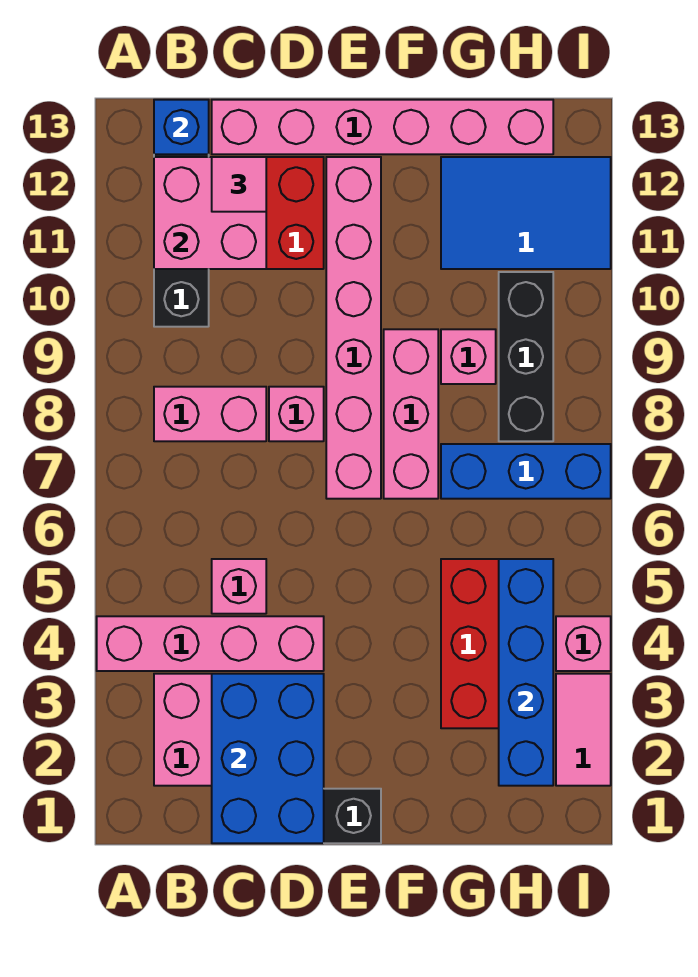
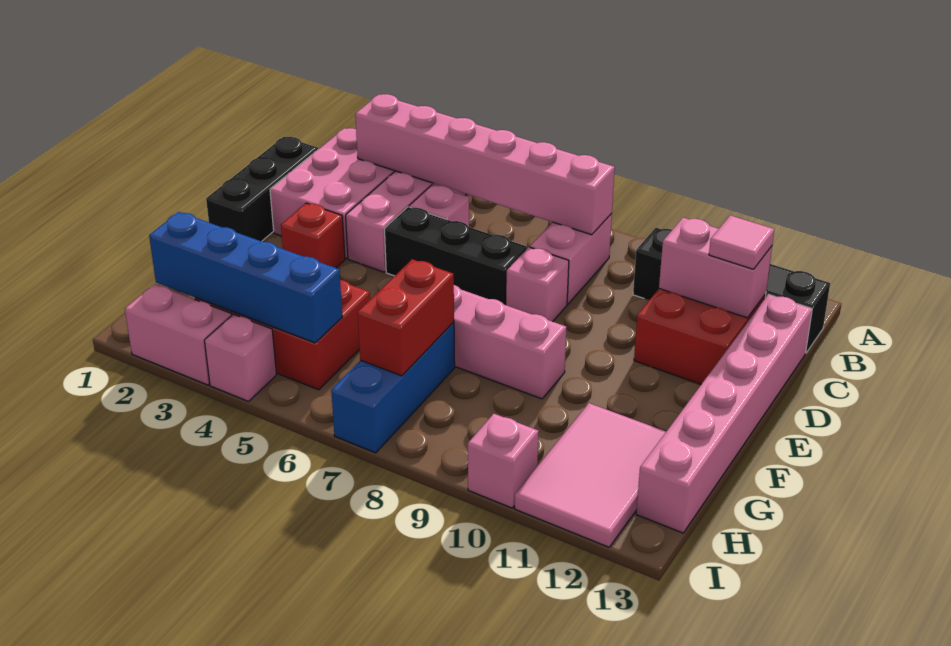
pink 2x2 brick [154,157,266,269] -> pink 1x2 brick [659,218,772,318]
blue 1x1 brick [154,100,209,154] -> none
blue 2x3 brick [212,674,324,843] -> none
none -> red 1x1 brick [281,203,345,268]
pink 1x6 brick [326,157,381,499] -> pink 1x6 brick moved to [355,94,615,235]
none -> red 1x2 brick [358,259,454,376]
pink 1x1 brick [441,329,496,384] -> pink 1x1 brick moved to [468,414,539,508]
blue 2x3 tile [441,157,611,269] -> pink 2x3 tile [515,403,666,547]
black 1x3 brick [499,272,553,441] -> black 1x3 brick moved to [385,207,527,305]
pink 1x2 tile [556,674,611,786] -> pink 1x2 brick [125,284,232,385]

